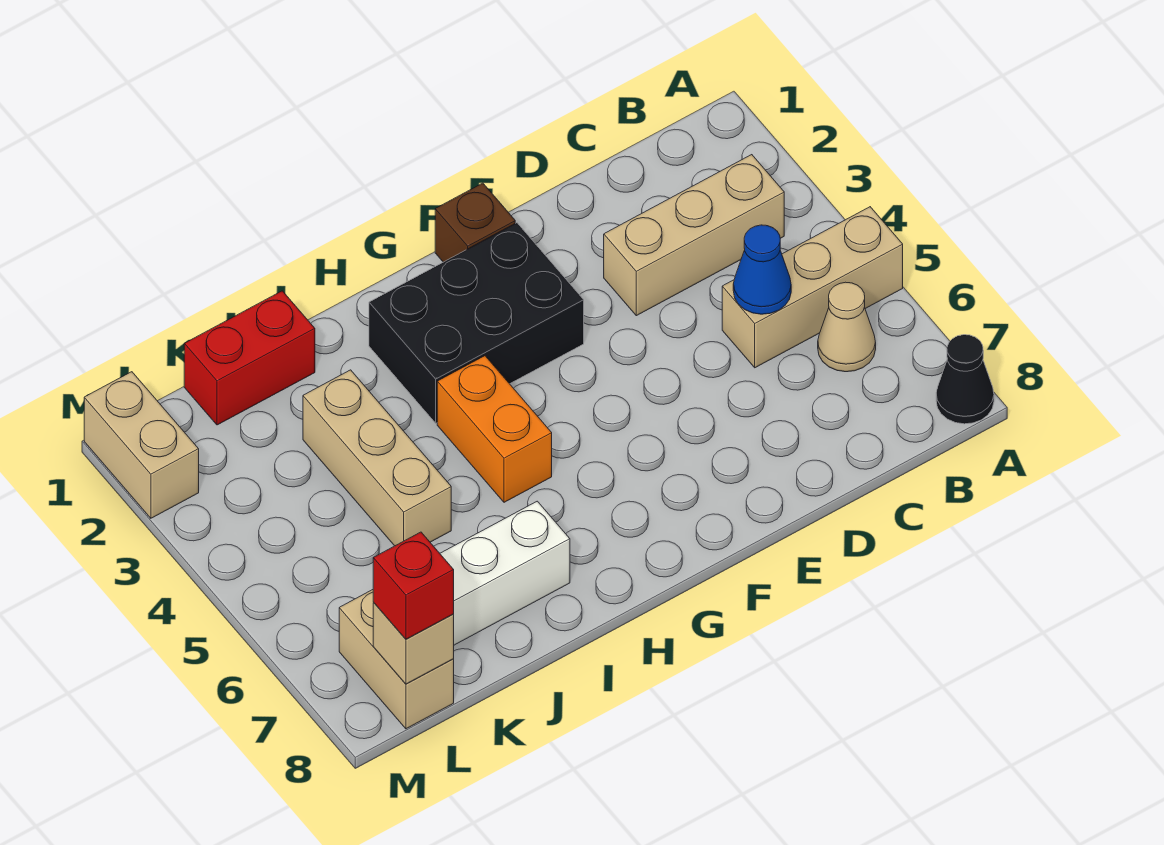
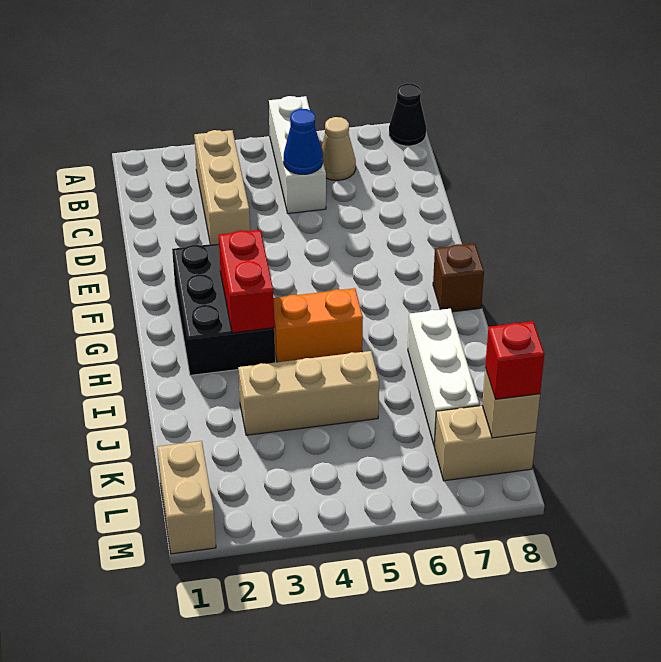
tan 1x3 brick [722,207,903,368] -> white 1x3 brick [269,96,326,214]
brown 1x1 brick [435,183,515,262] -> brown 1x1 brick moved to [433,244,484,312]
red 1x2 brick [184,291,315,425] -> red 1x2 brick moved to [219,230,274,333]
tan 1x2 brick [84,372,199,518] -> tan 1x2 brick turned to [157,441,216,554]

